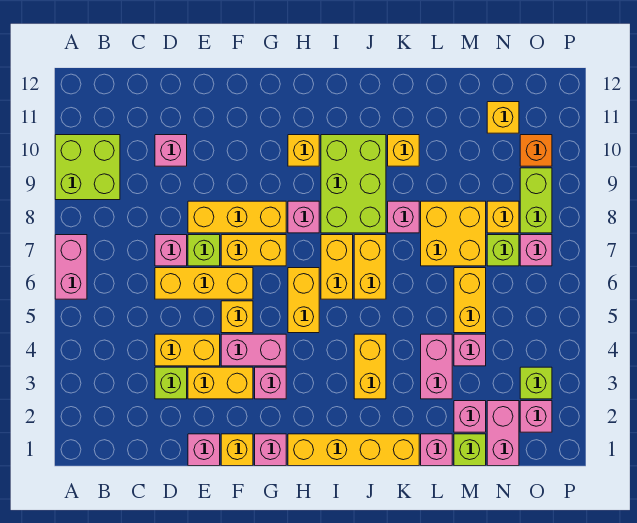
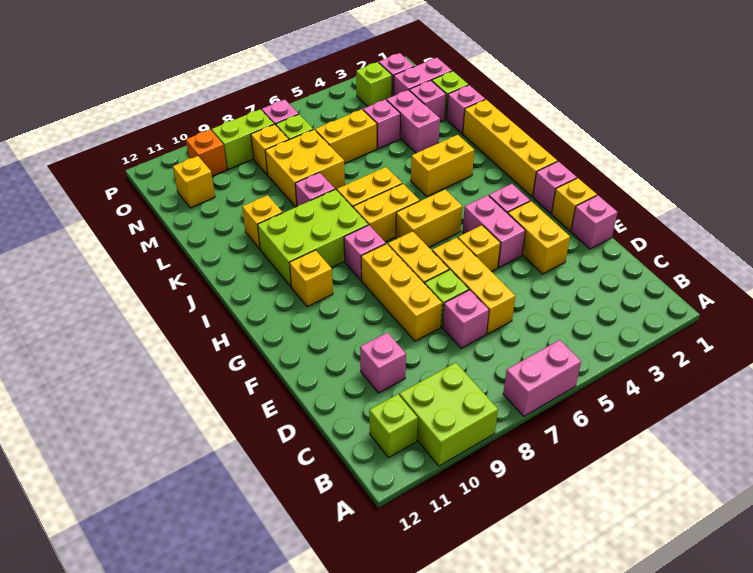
lime 1x1 brick [155,367,187,399] -> lime 1x1 brick moved to [369,394,418,458]
yellow 1x2 brick [155,334,220,366] -> none
pink 1x2 brick [421,334,452,399] -> pink 1x2 brick turned to [387,90,440,153]

